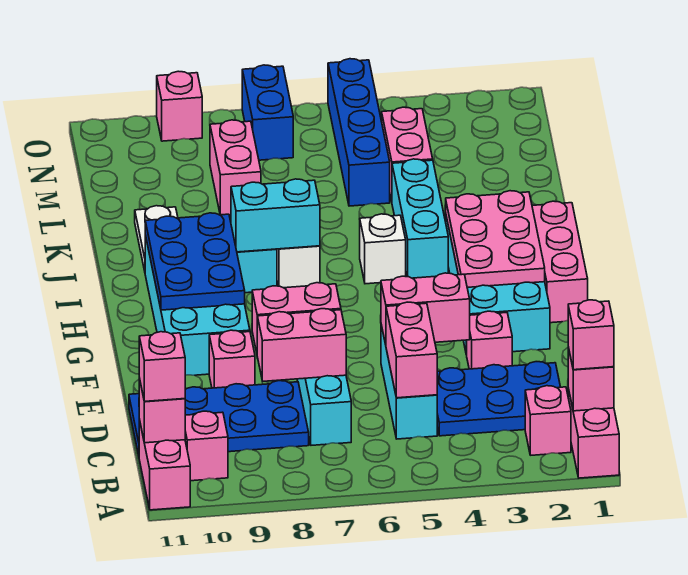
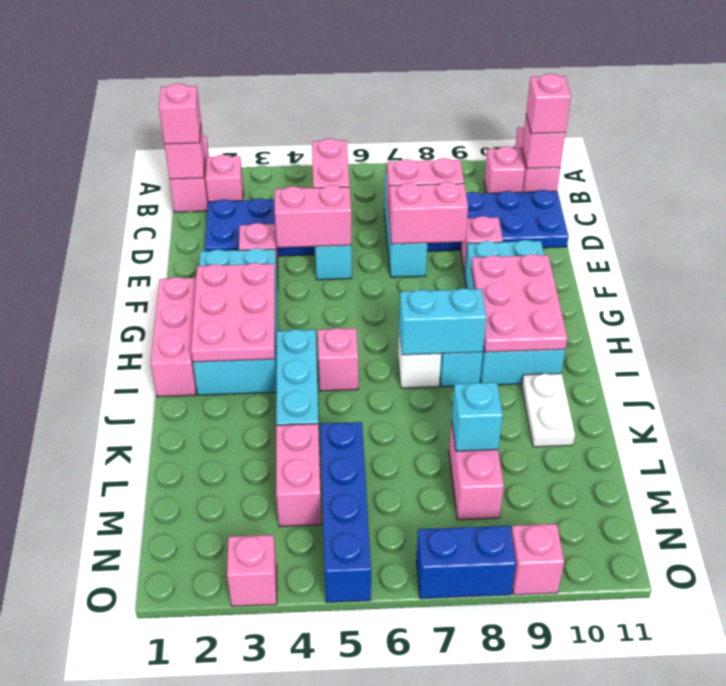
blue 2x3 plate [145,213,245,310] -> pink 2x3 plate [472,254,567,352]
white 1x1 brick [360,214,406,284] -> pink 1x1 brick [318,328,358,391]
none -> cyan 1x1 brick [452,382,503,451]
blue 1x2 brick [242,65,293,160] -> blue 1x2 brick turned to [416,526,516,599]
none -> pink 1x1 brick [227,535,277,606]

